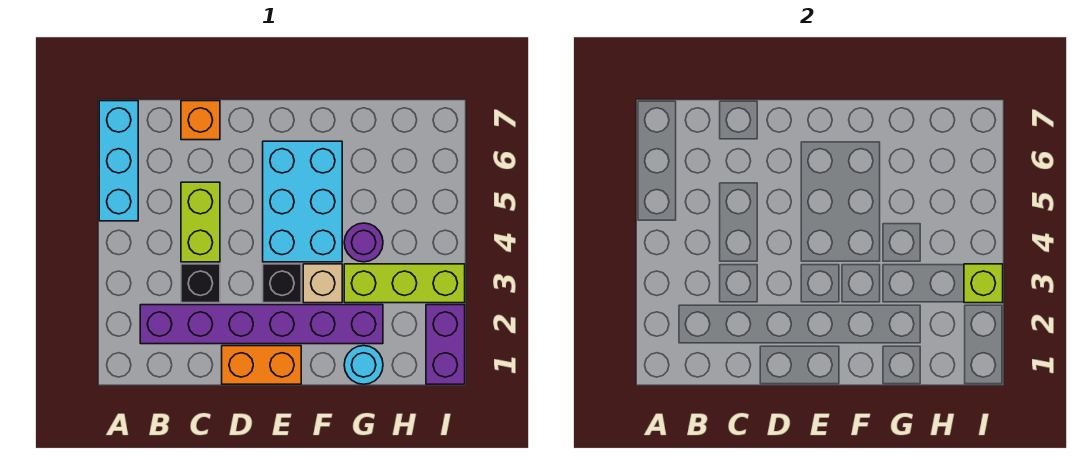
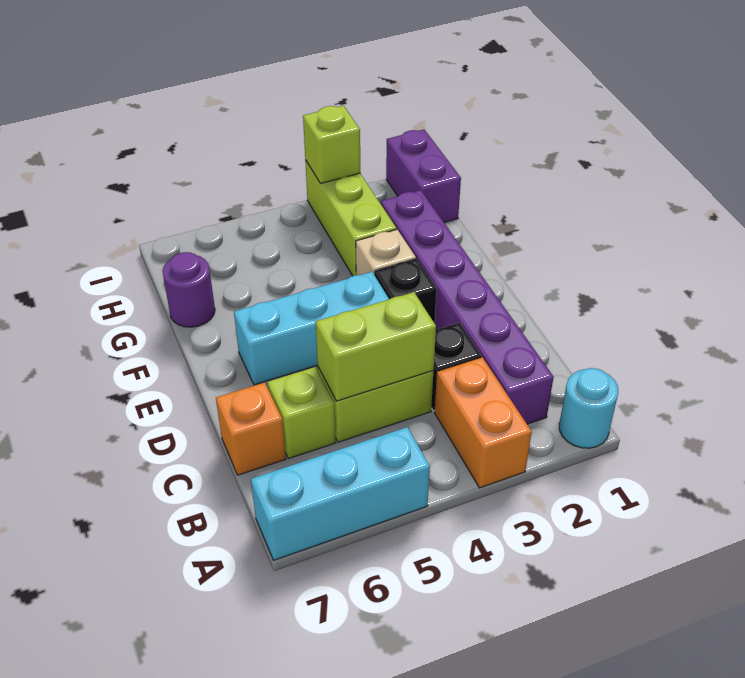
none -> lime 1x2 brick [316,292,436,401]
none -> lime 1x1 brick [267,367,335,459]
orange 1x2 brick [222,346,301,384] -> orange 1x2 brick moved to [434,357,532,488]
cyan 2x3 brick [263,141,342,262] -> cyan 1x3 brick [234,272,389,385]
cyan 1x1 round brick [344,346,383,384] -> cyan 1x1 round brick moved to [559,368,618,448]
purple 1x1 round brick [344,223,383,262] -> purple 1x1 round brick moved to [162,252,215,327]
purple 1x2 brick [426,305,465,384] -> purple 1x2 brick turned to [386,129,461,223]

